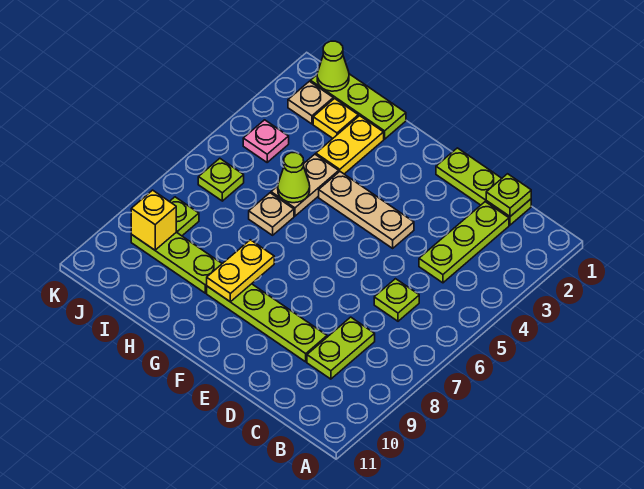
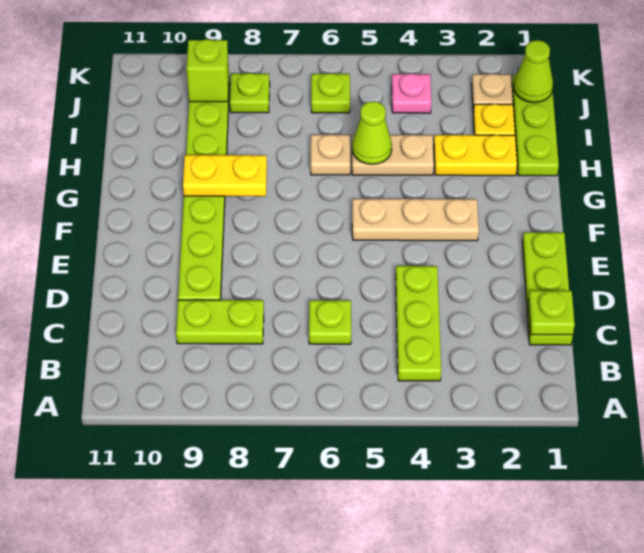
lime 1x3 plate [419,202,509,283] -> lime 1x3 plate turned to [396,266,441,381]
tan 1x3 plate [319,172,414,248] -> tan 1x3 plate turned to [352,199,479,241]
yellow 1x1 brick [131,190,176,250] -> lime 1x1 brick [187,39,229,102]

